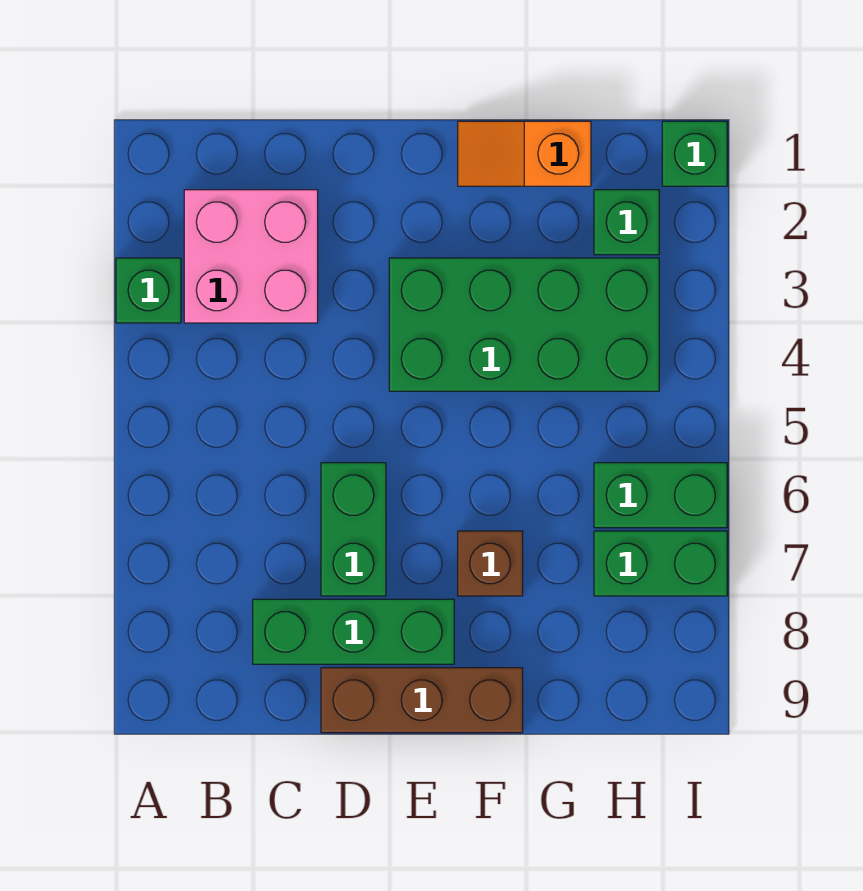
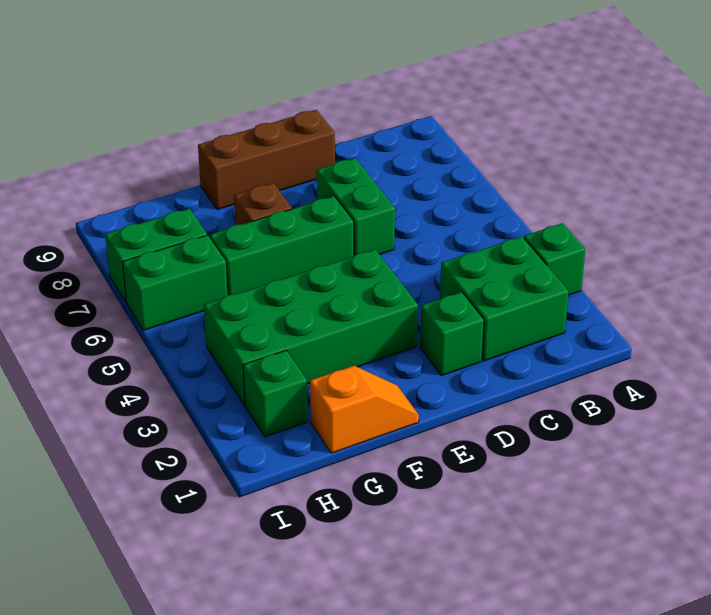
pink 2x2 brick [184,190,318,323] -> green 2x2 brick [440,237,569,361]
green 1x3 brick [253,599,454,664] -> green 1x3 brick moved to [210,196,354,295]
green 1x1 brick [662,121,727,186] -> green 1x1 brick moved to [420,292,484,376]

